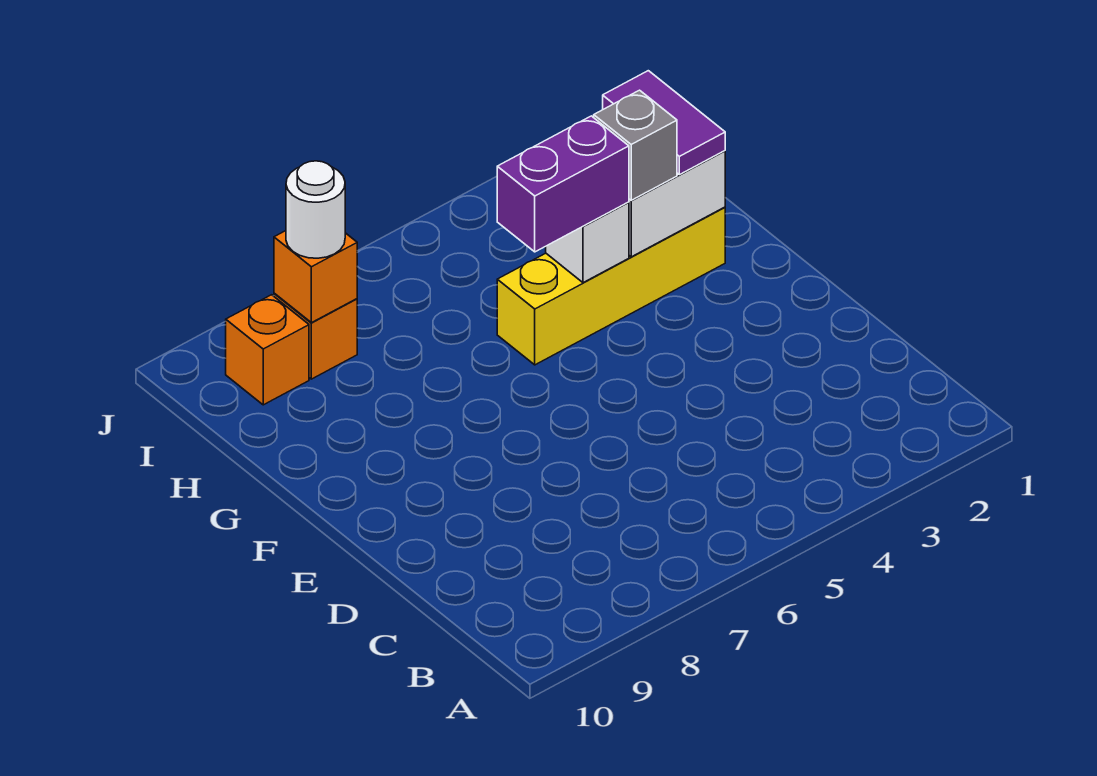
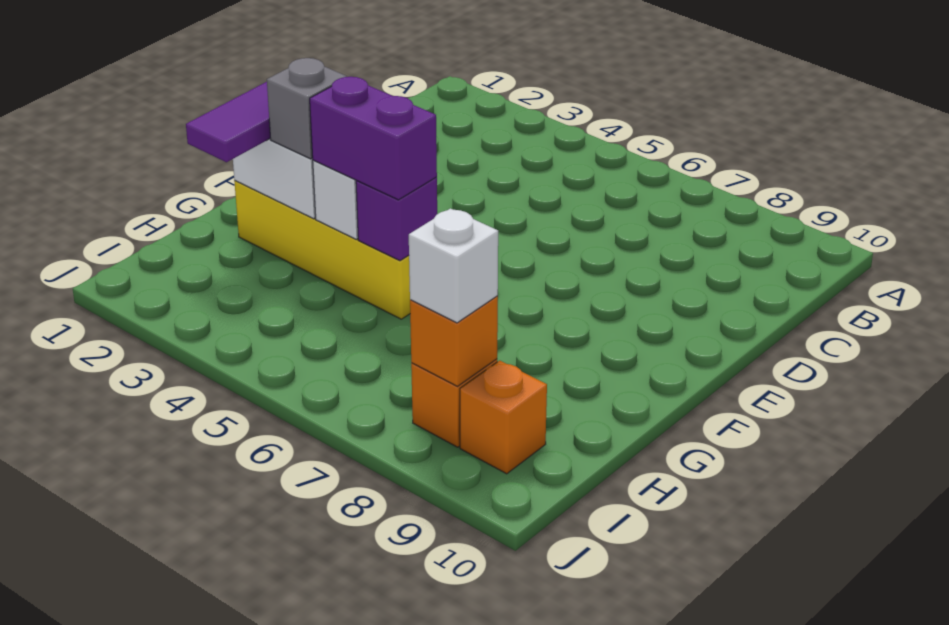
none -> purple 1x1 brick [356,177,437,261]
white 1x1 round brick [286,161,345,258] -> white 1x1 brick [409,208,498,323]

